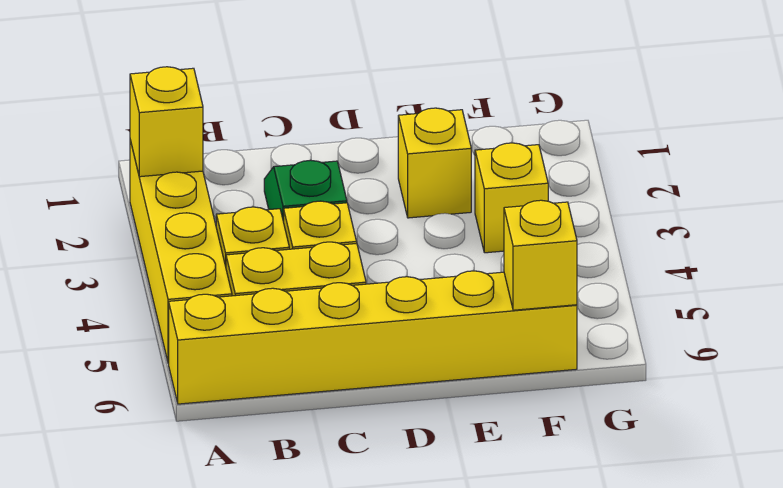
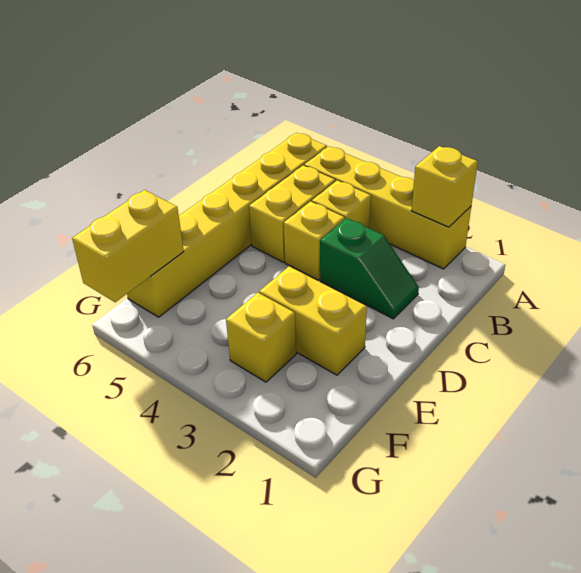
yellow 1x1 brick [398,108,471,218] -> yellow 1x2 brick [259,266,367,375]
yellow 1x1 brick [504,200,577,310] -> yellow 1x2 brick [72,190,184,302]

